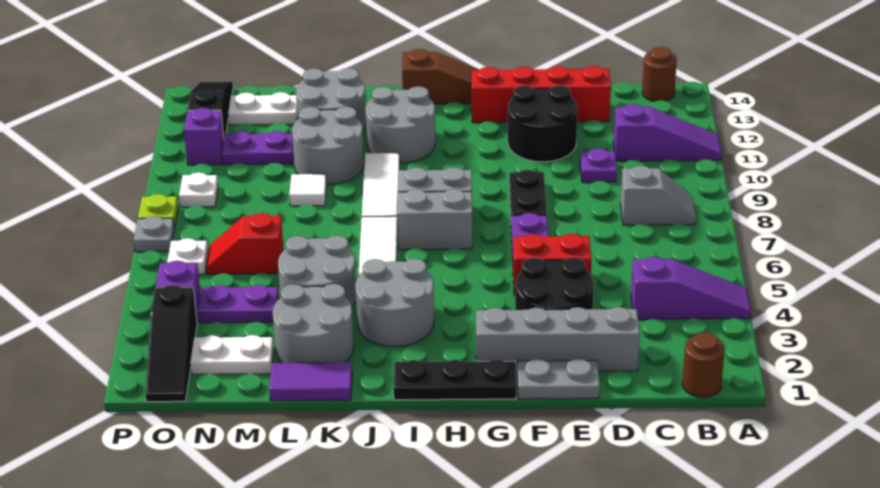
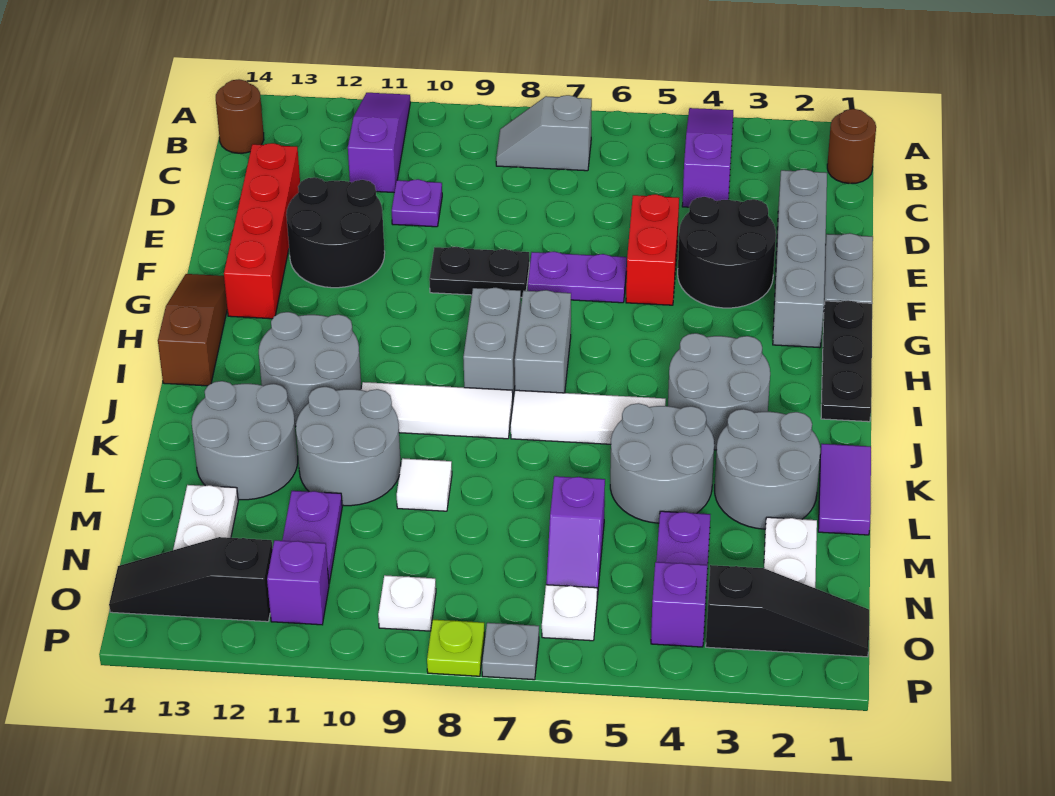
grey 1x2 slope [621,166,696,225] -> grey 1x2 slope turned to [496,95,592,171]
red 1x2 slope [206,213,284,274] -> purple 1x2 slope [546,476,605,598]

